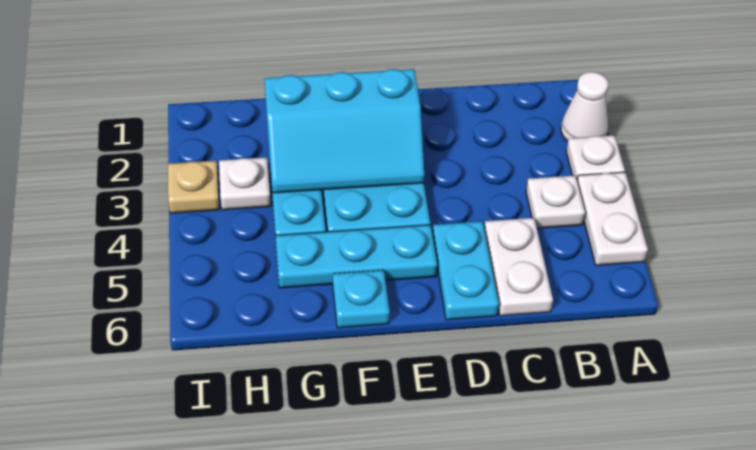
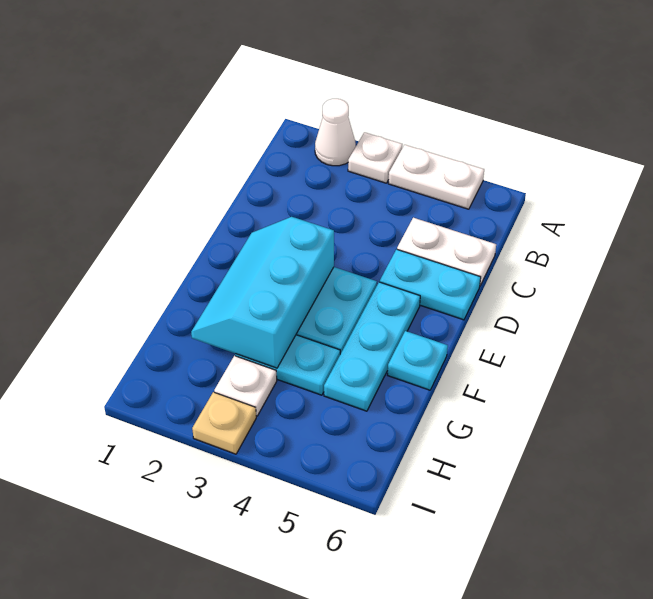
white 1x1 plate [526,176,585,228] -> none
cyan 2x3 slope [265,69,424,193] -> cyan 2x3 slope turned to [191,217,334,368]

